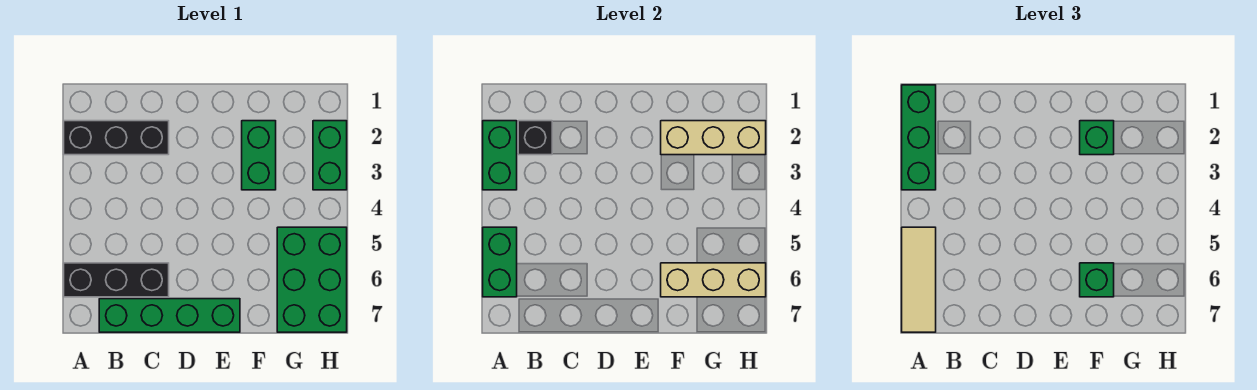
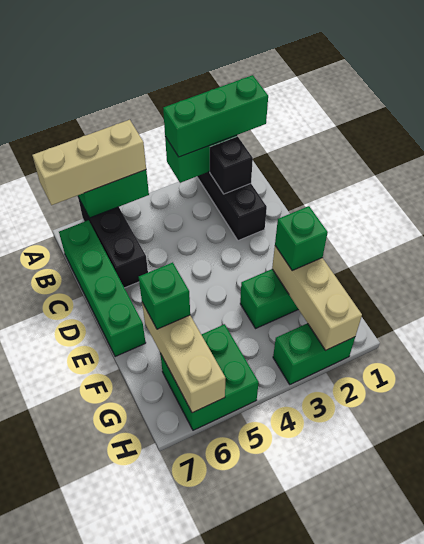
tan 1x3 tile [902,227,936,332] -> tan 1x3 brick [32,120,146,205]
green 2x3 brick [277,227,347,332] -> green 2x2 brick [160,324,259,430]

